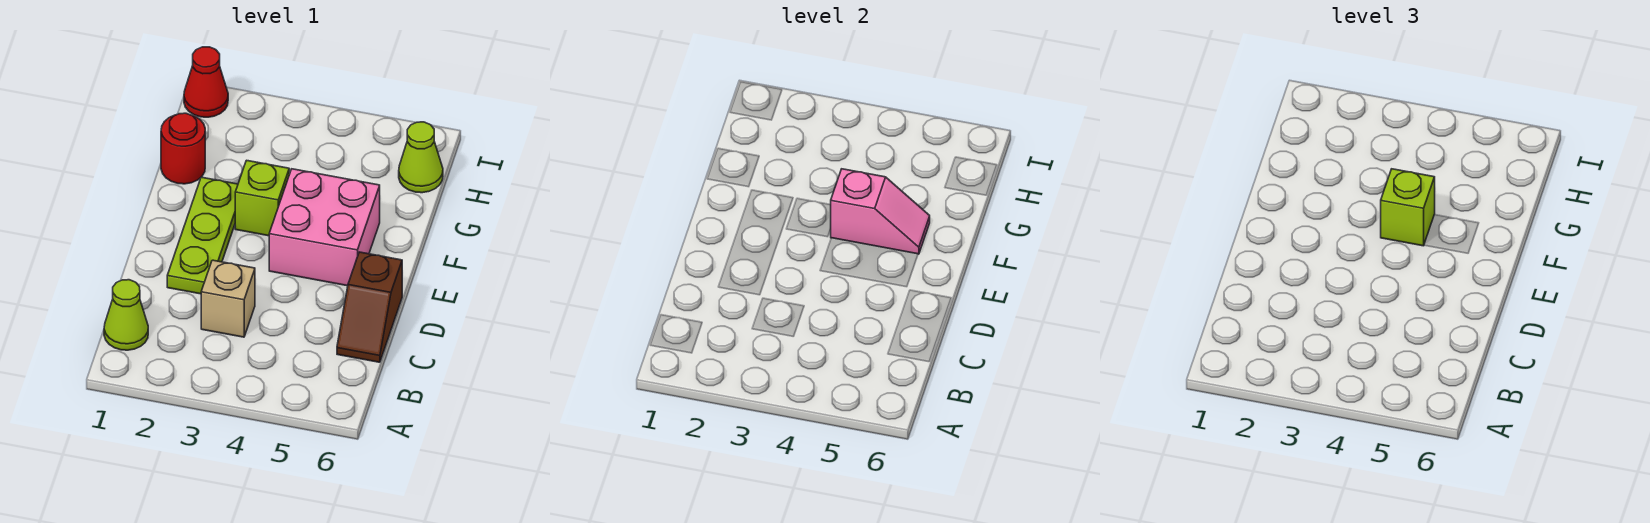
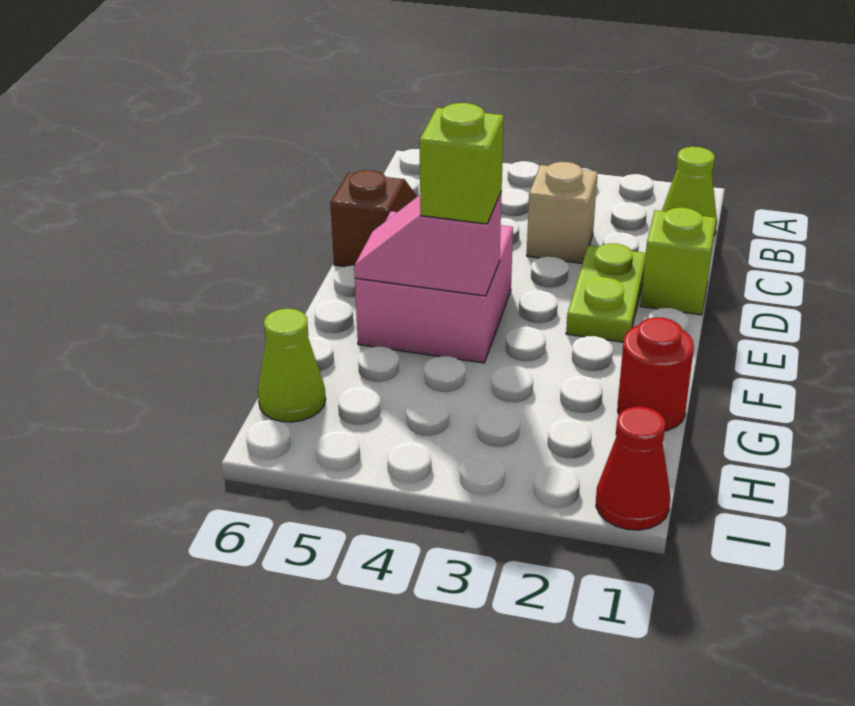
lime 1x3 plate [167,177,238,294] -> lime 1x2 plate [566,244,646,342]
lime 1x1 brick [235,160,289,236] -> lime 1x1 brick moved to [640,208,716,315]

